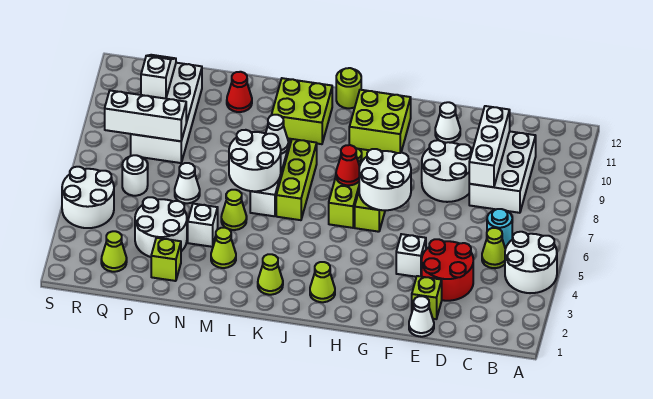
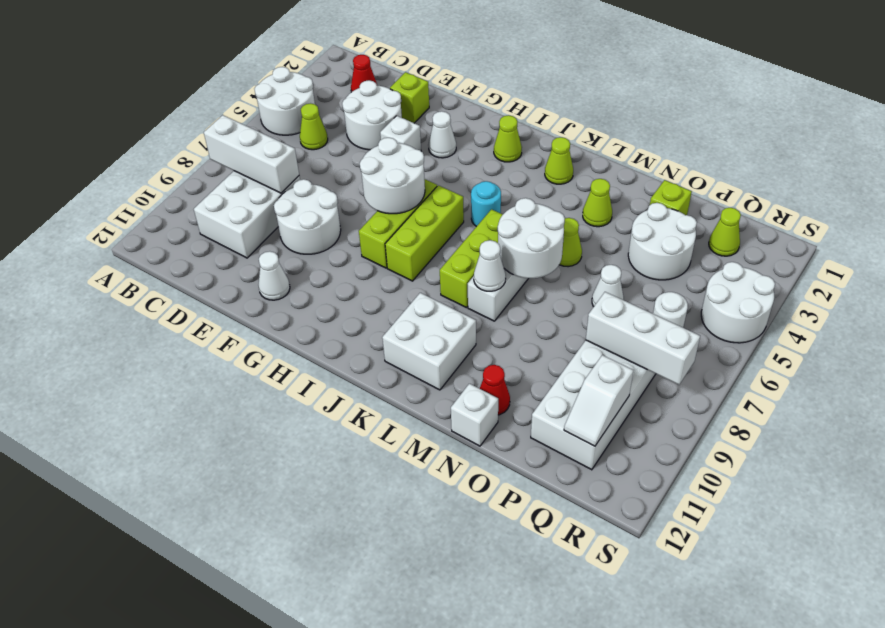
cyan 1x1 round brick [487,209,512,248] -> cyan 1x1 round brick moved to [471,181,501,227]
red 2x2 round brick [422,239,473,301] -> white 2x2 round brick [342,80,402,150]
white 1x3 brick [469,106,510,187] -> white 1x3 brick turned to [204,115,299,193]
white 1x1 cone [409,296,434,337] -> white 1x1 cone moved to [428,111,456,158]
lime 2x2 brick [349,90,411,153] -> none
red 1x1 cone [336,145,360,185] -> red 1x1 cone moved to [351,55,377,92]
lime 1x1 round brick [336,68,361,108] -> none
lime 2x2 brick [272,78,332,144] -> white 2x2 brick [382,293,476,390]
white 1x1 brick [188,204,218,247] -> white 1x1 brick moved to [451,384,498,446]

